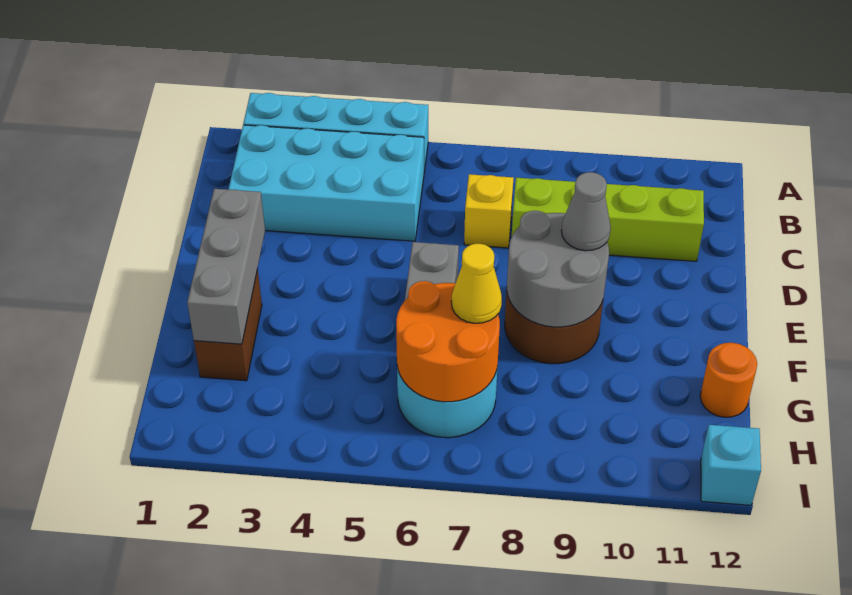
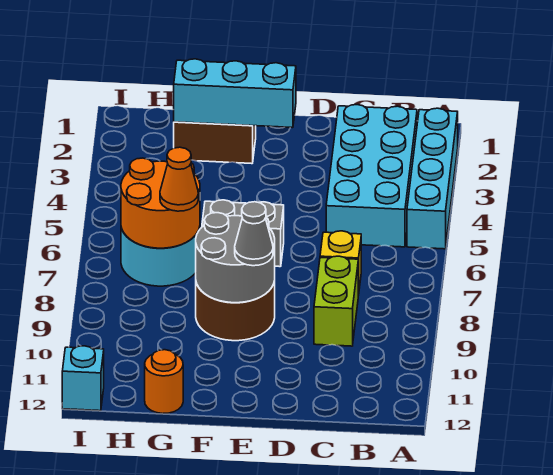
lime 1x4 brick [512,178,704,261] -> lime 1x2 brick [314,256,358,346]
grey 1x3 brick [187,189,265,344] -> cyan 1x3 brick [174,59,296,128]
yellow 1x1 cone [451,244,502,323] -> orange 1x1 cone [160,147,198,211]

